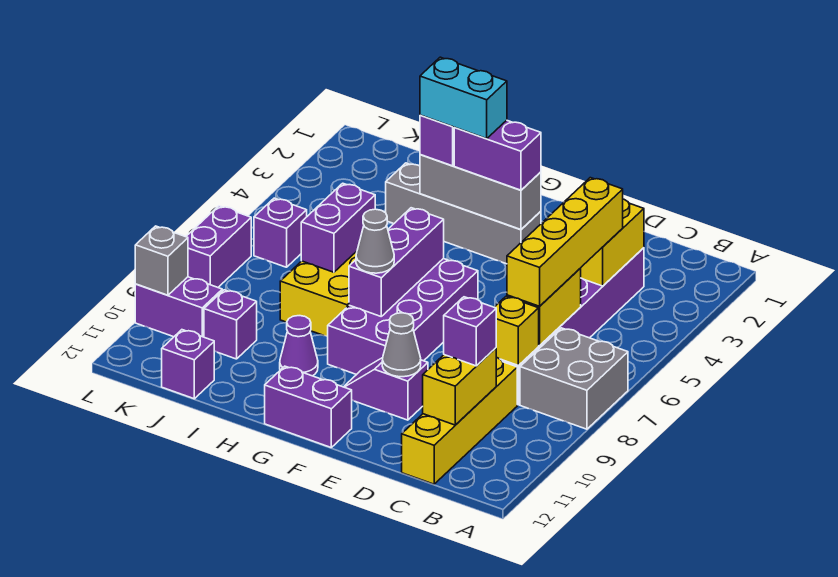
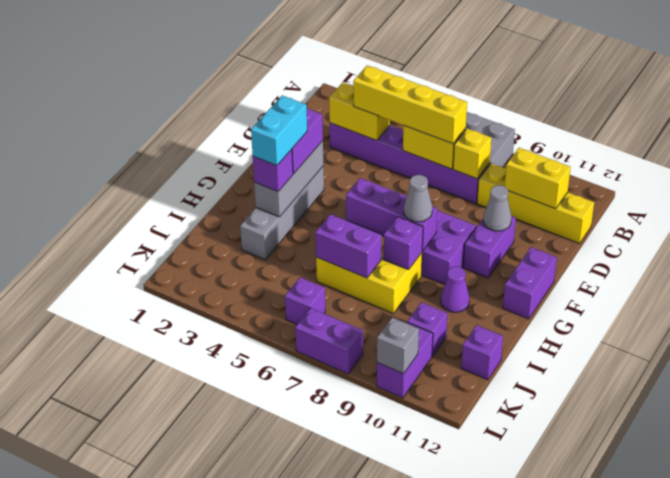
purple 1x1 brick [444,297,496,366] -> purple 1x1 brick moved to [383,217,423,270]
purple 1x2 slope [344,358,428,420] -> purple 1x2 brick [463,216,516,278]

